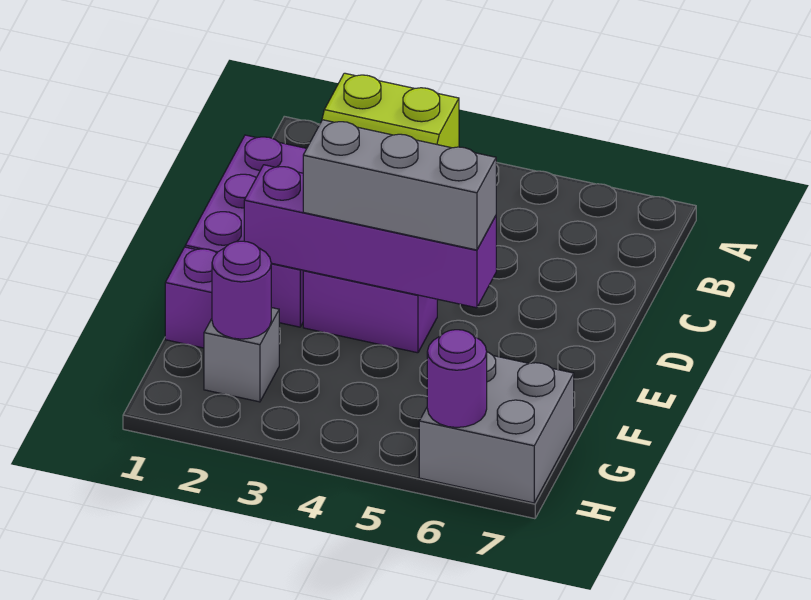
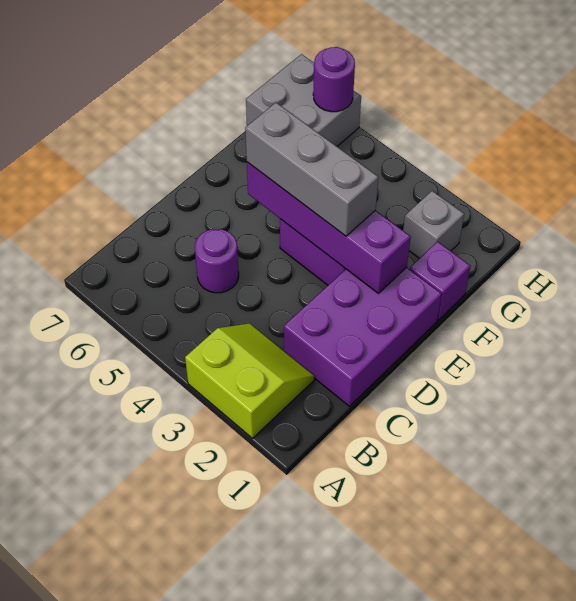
purple 1x1 round brick [212,241,271,339] -> purple 1x1 round brick moved to [195,229,239,293]

